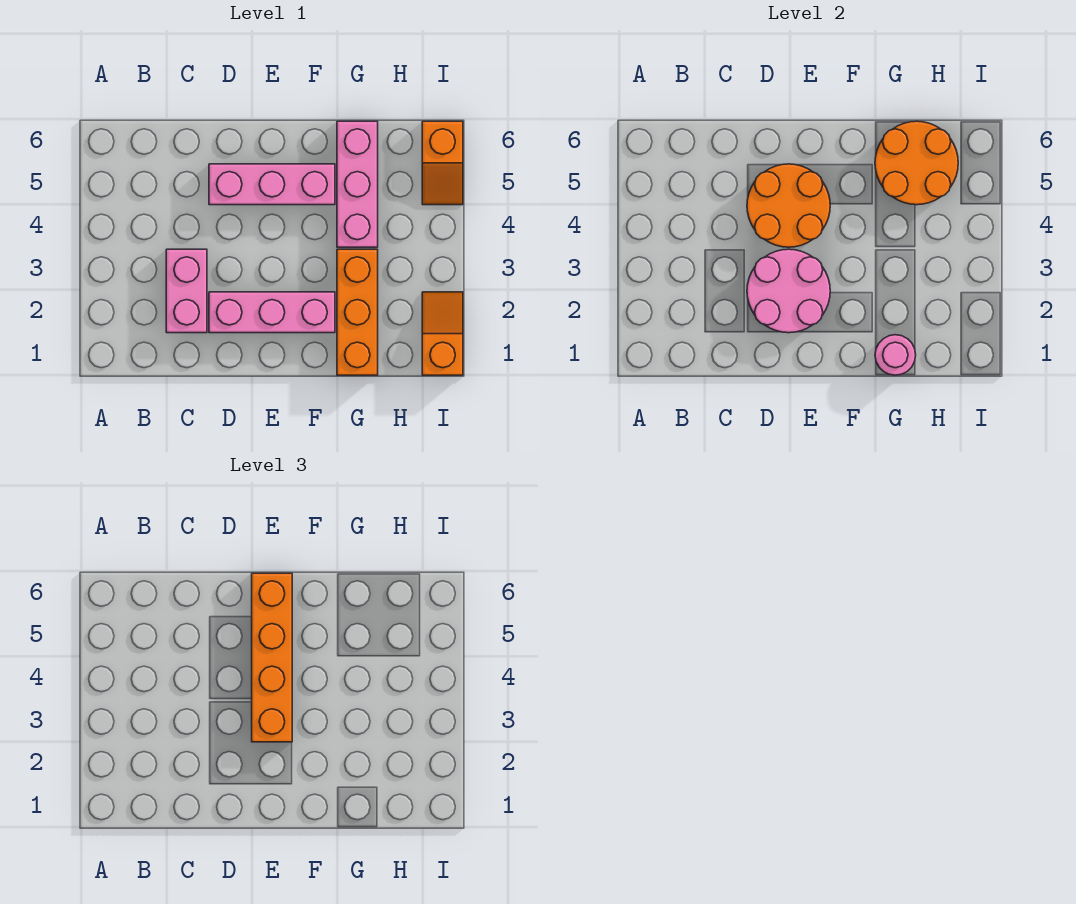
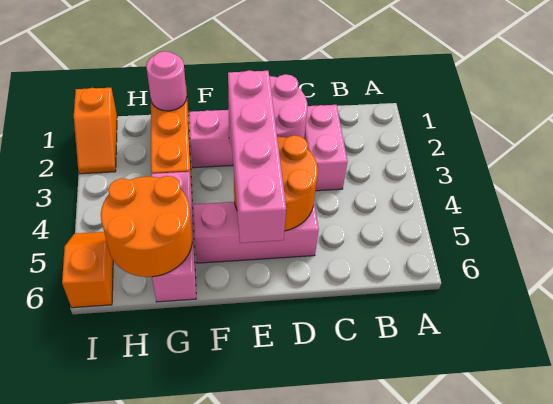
orange 1x4 brick [252,573,292,742] -> pink 1x4 brick [228,70,286,243]

